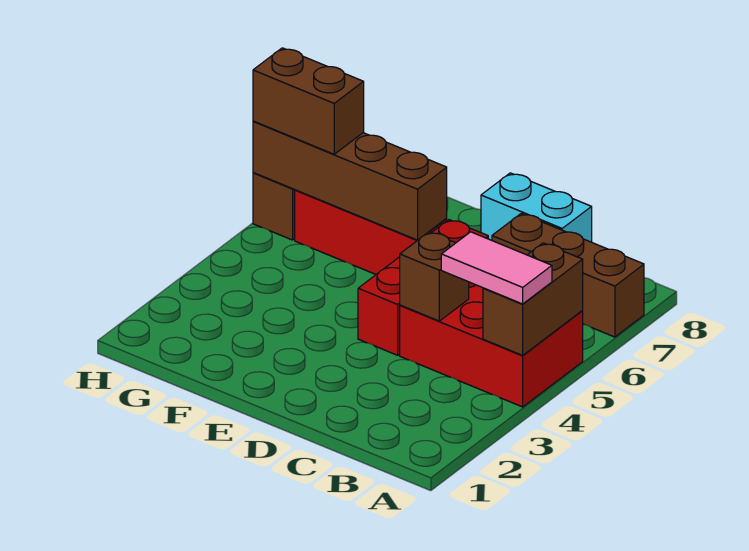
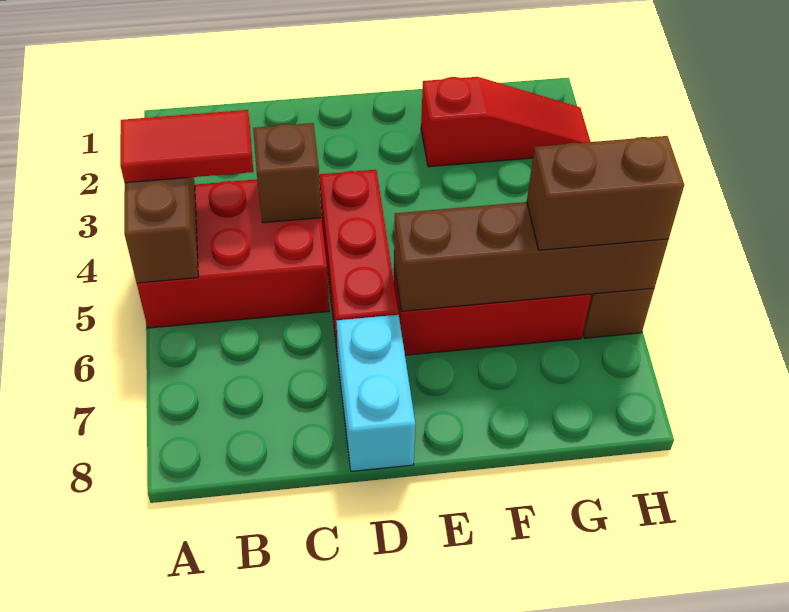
pink 1x2 tile [441,232,552,304] -> red 1x2 tile [120,110,253,183]
brown 1x3 brick [492,213,644,337] -> none
cyan 1x2 brick [481,173,592,242] -> cyan 1x2 brick turned to [336,315,415,471]
none -> red 1x3 slope [421,77,590,167]

